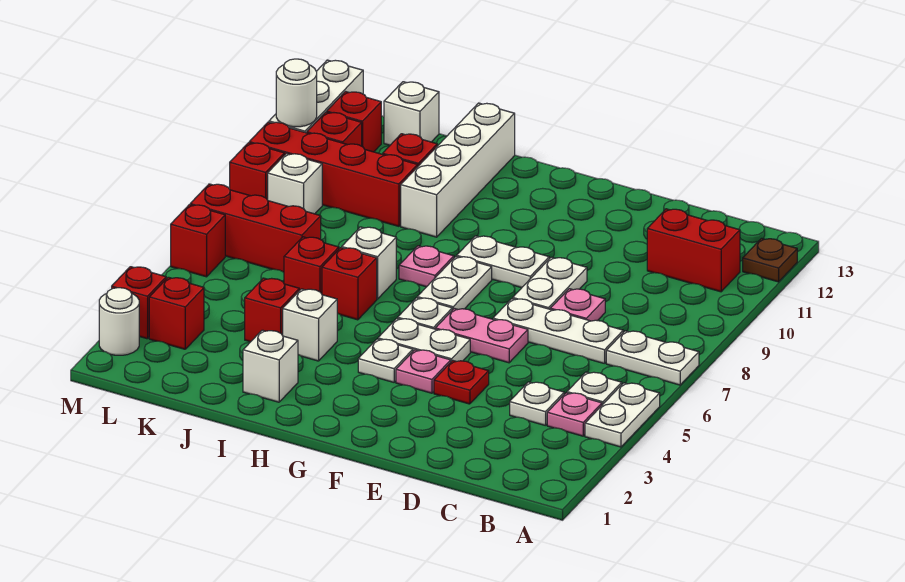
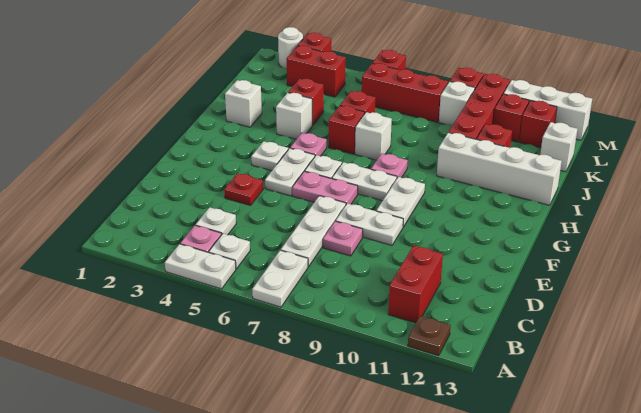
pink 1x2 plate [435,308,528,363] -> pink 1x2 plate turned to [292,171,358,205]
pink 1x1 plate [396,350,451,393] -> pink 1x1 plate moved to [290,133,327,156]
red 1x3 brick [190,184,321,272] -> red 1x3 brick turned to [362,63,448,122]
red 1x1 brick [149,277,204,349] -> red 1x2 brick [287,46,346,97]
white 1x1 round brick [276,59,317,127] -> none

